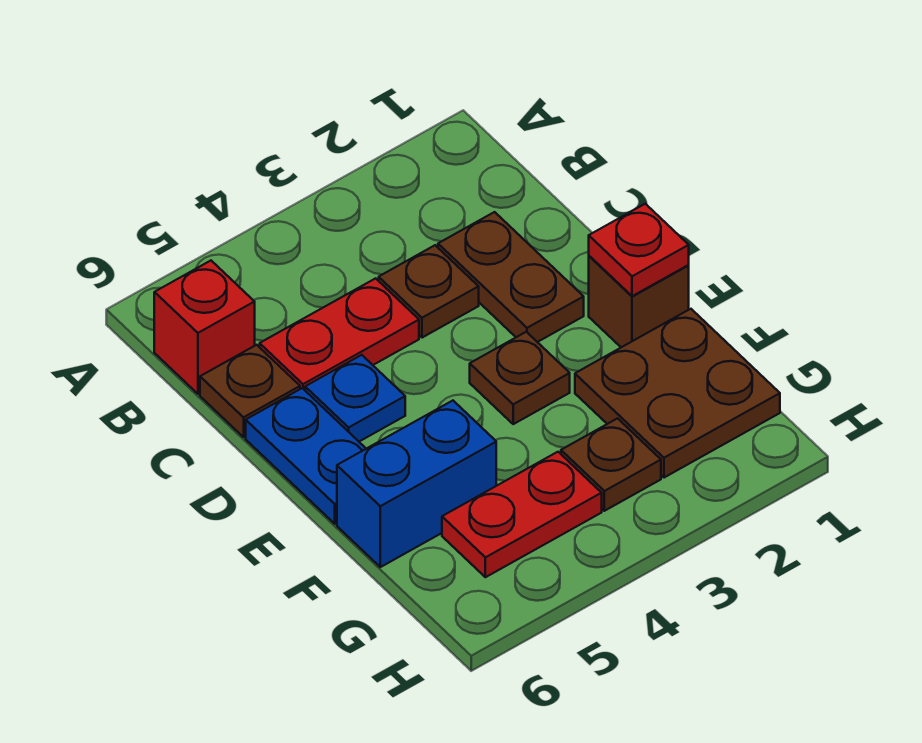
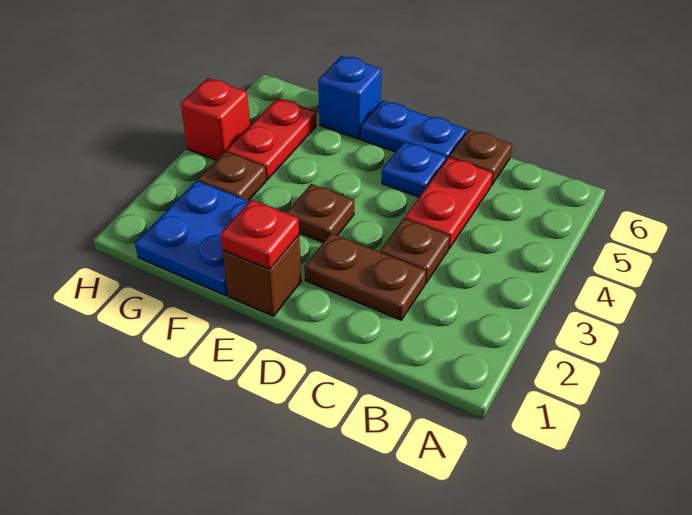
red 1x1 brick [154,261,255,394] -> red 1x1 brick moved to [181,78,250,160]
brown 2x2 plate [575,309,780,478] -> blue 2x2 plate [135,181,249,296]
blue 1x2 brick [337,401,496,567] -> blue 1x1 brick [318,56,381,139]

